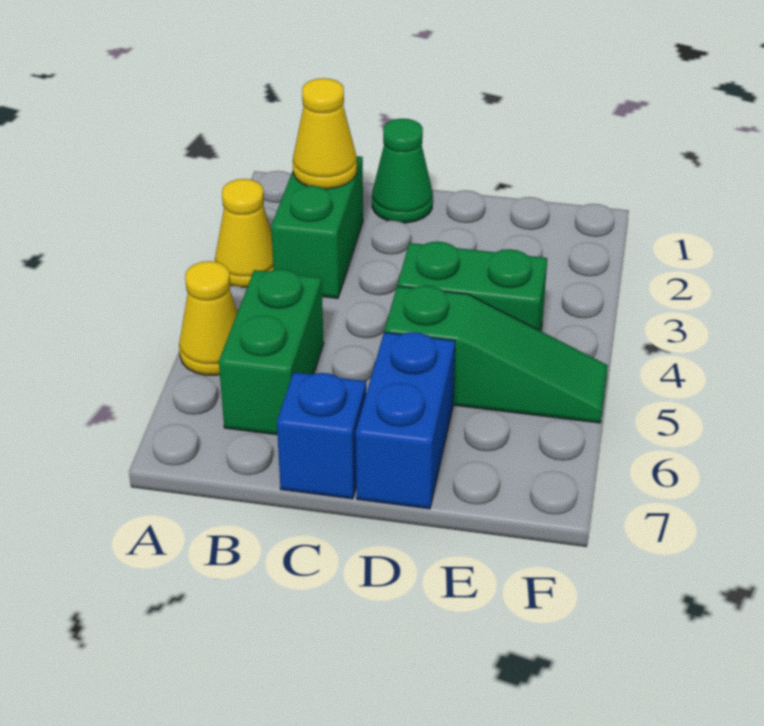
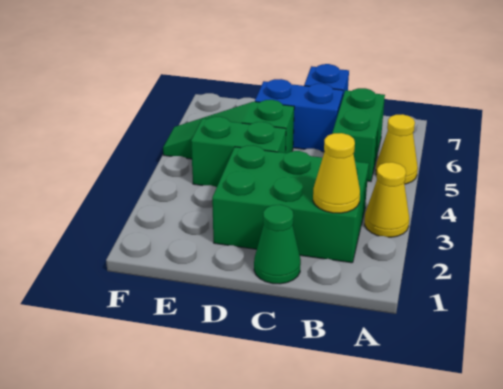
green 1x2 brick [271,156,363,298] -> green 2x3 brick [212,145,369,263]
blue 1x2 brick [356,332,455,509] -> blue 1x2 brick turned to [255,79,343,152]

